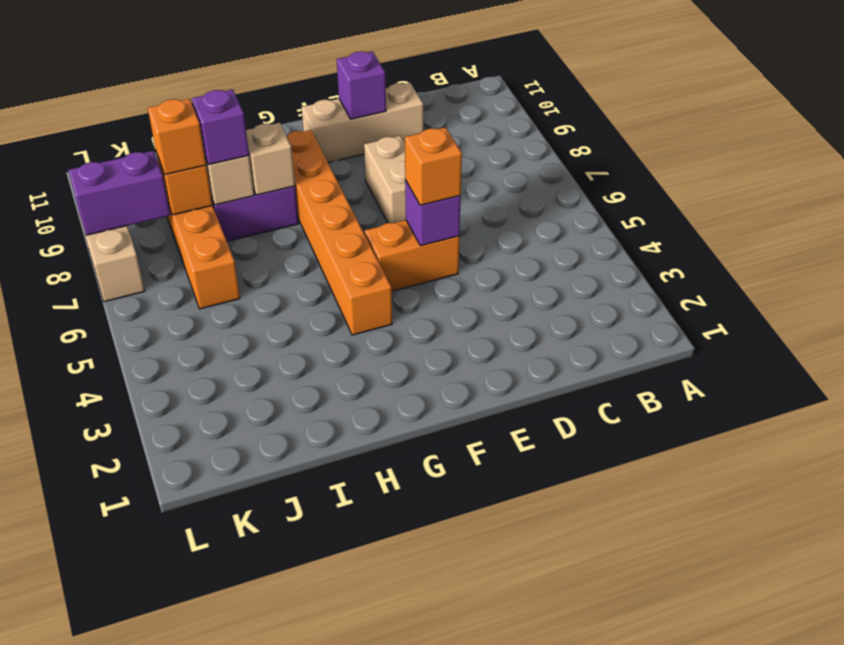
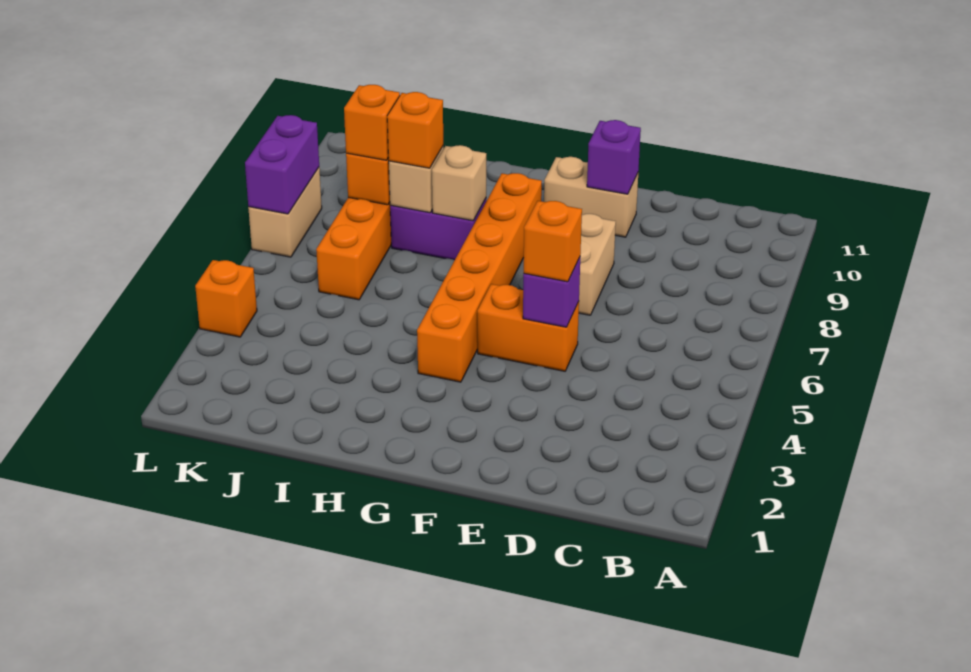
tan 1x3 brick [302,83,423,163] -> tan 1x2 brick [544,157,638,237]
purple 1x1 brick [192,89,249,165] -> orange 1x1 brick [387,92,443,168]
purple 1x2 brick [68,151,170,235] -> purple 1x2 brick turned to [245,115,319,214]
none -> orange 1x1 brick [195,260,257,337]

